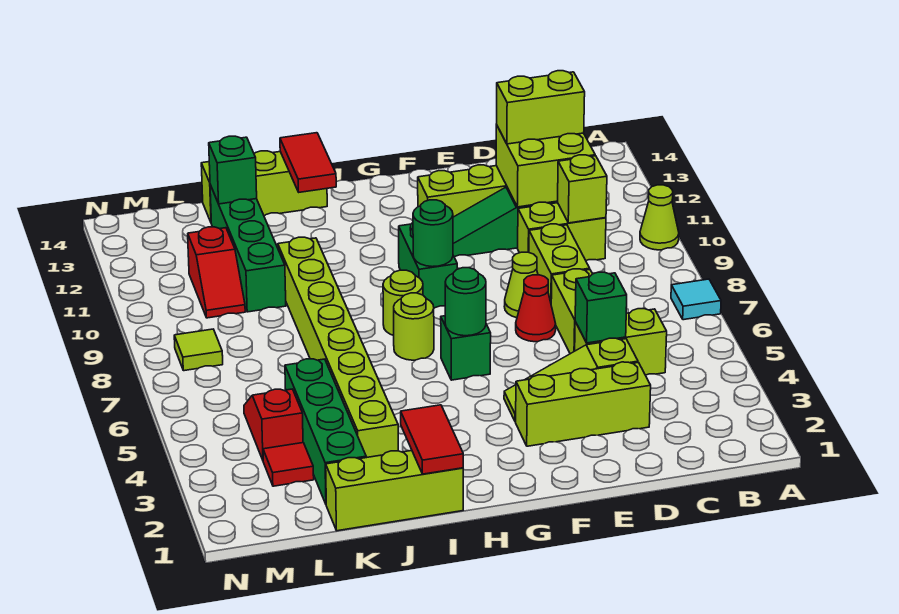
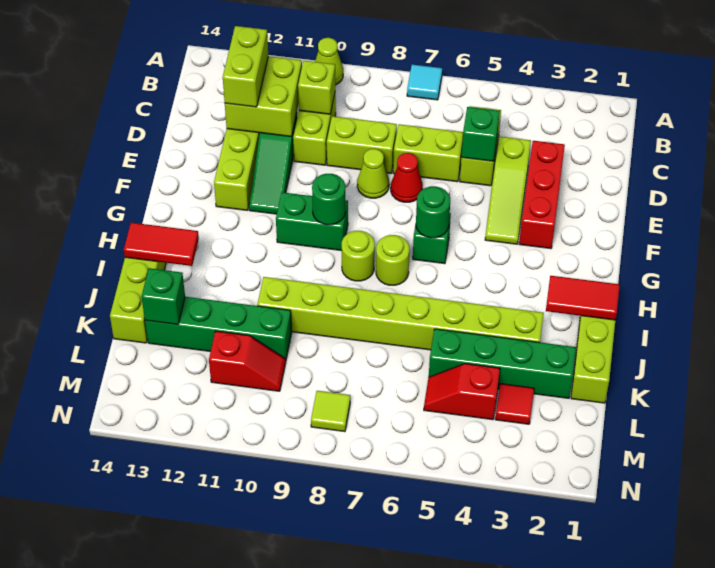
lime 1x3 brick [516,362,651,446] -> red 1x3 brick [519,141,565,249]

